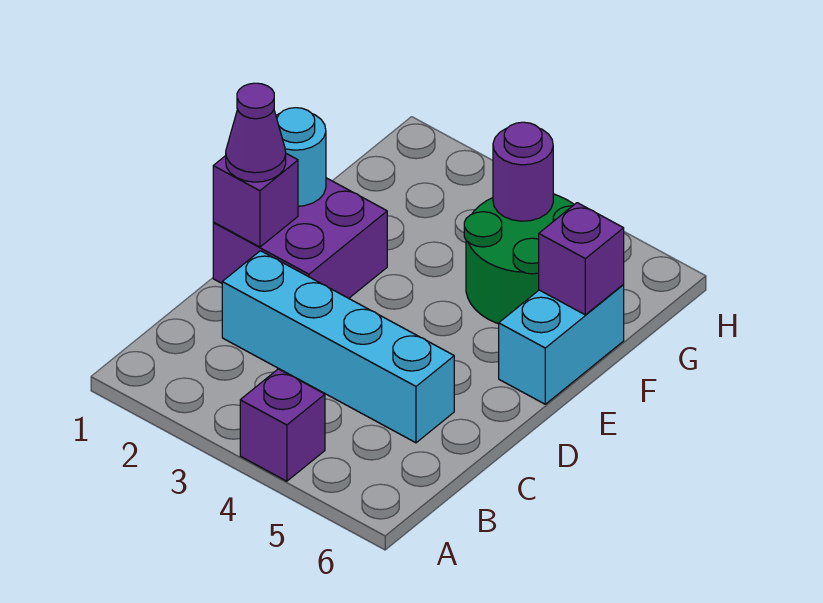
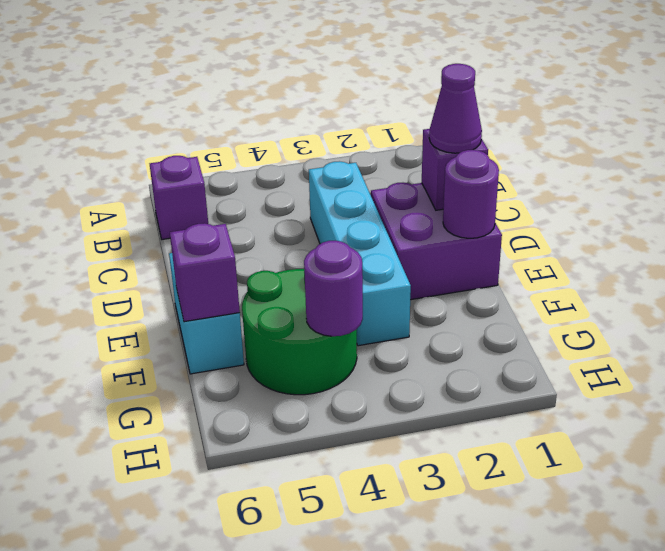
purple 1x1 brick [240,369,325,481] -> purple 1x1 brick moved to [150,156,208,239]
cyan 1x4 brick [222,251,454,443] -> cyan 1x4 brick turned to [309,161,411,346]
cyan 1x1 round brick [276,108,326,206] -> purple 1x1 round brick [443,150,499,238]

